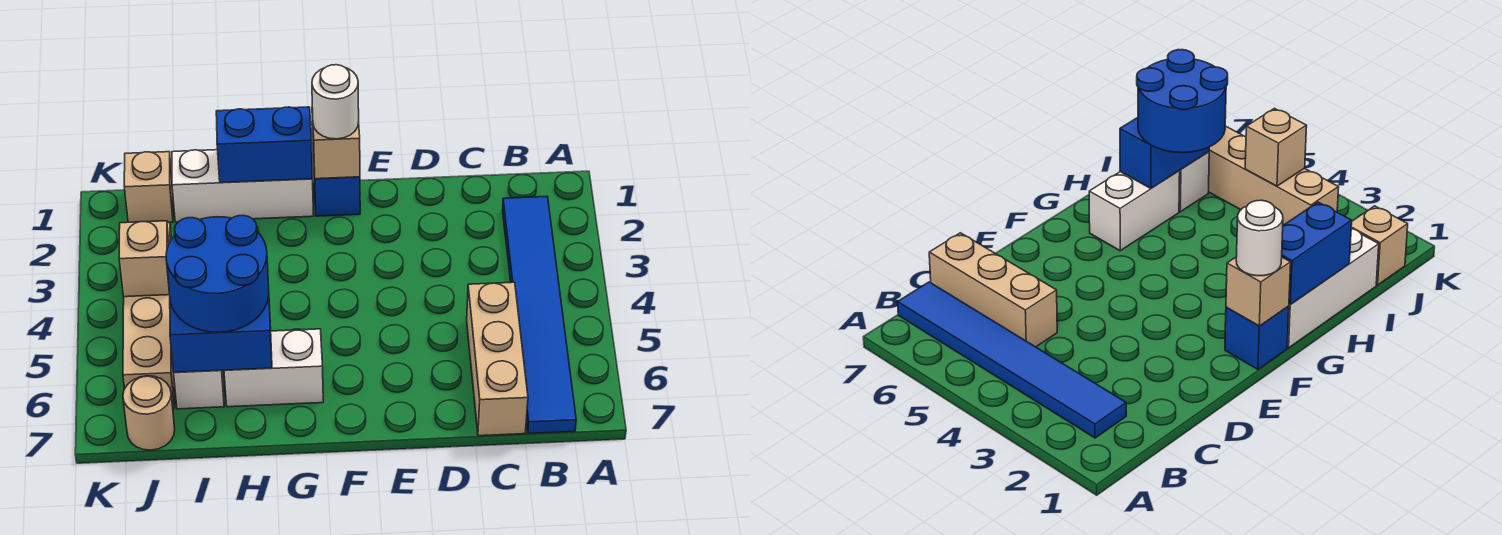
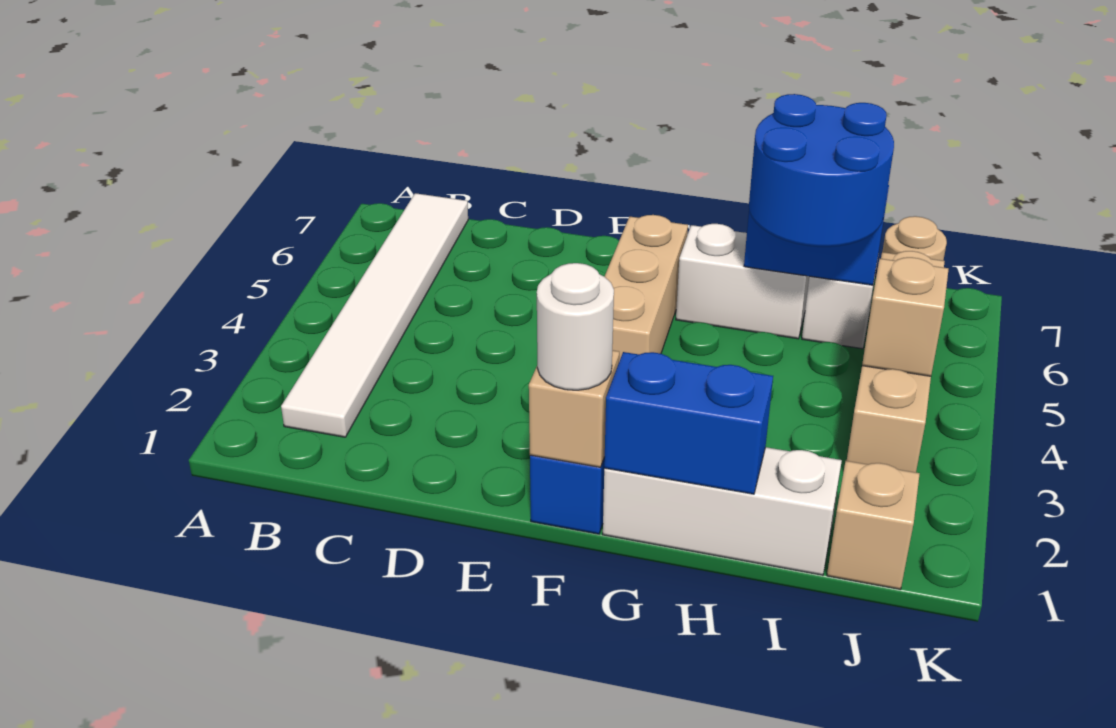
blue 1x6 tile [502,196,576,434] -> white 1x6 tile [281,193,468,437]
tan 1x3 brick [467,282,528,436] -> tan 1x3 brick moved to [604,215,688,361]

